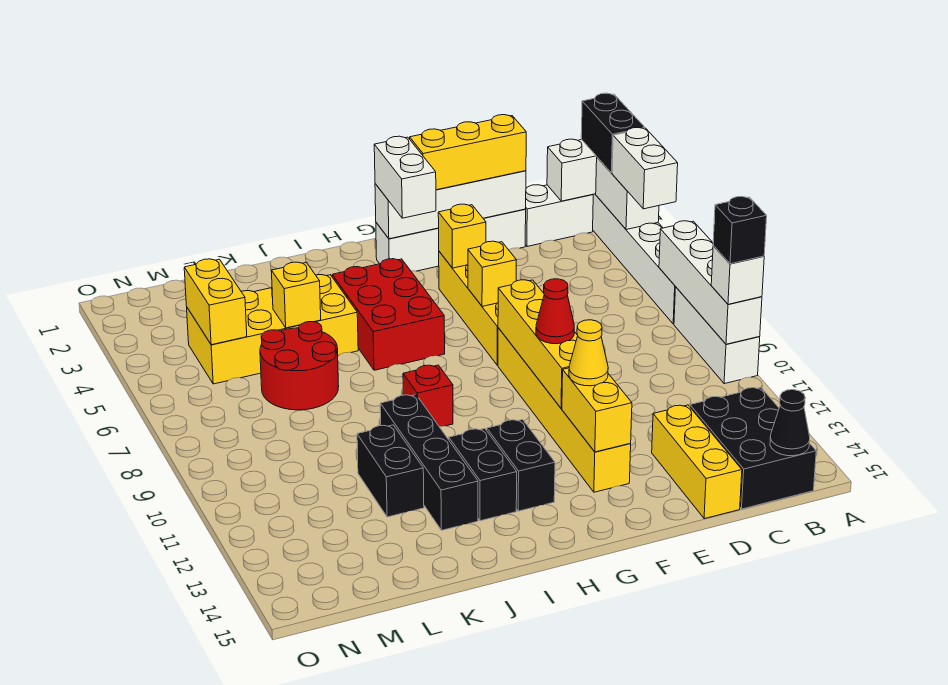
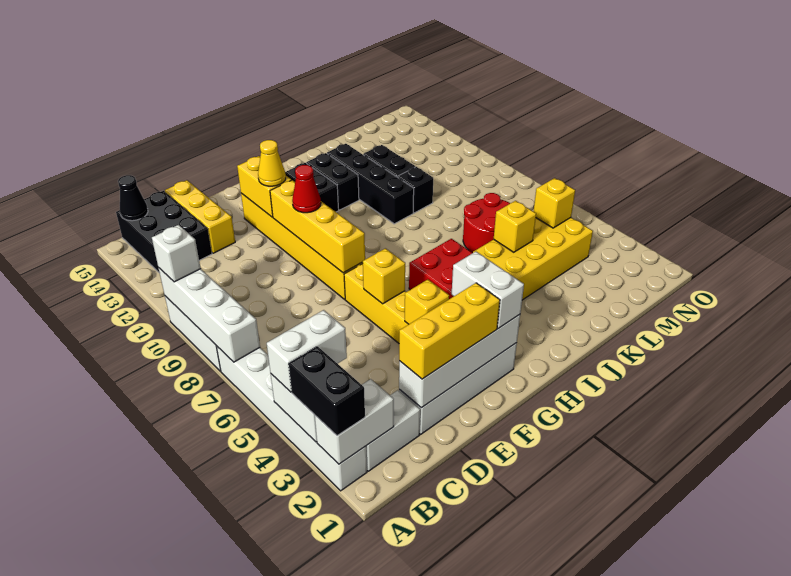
white 1x2 brick [612,128,678,209] -> white 1x2 brick turned to [267,310,347,392]
black 1x1 brick [713,197,767,264] -> black 1x1 brick moved to [398,167,433,213]
red 1x1 brick [403,365,453,426] -> none
yellow 1x2 brick [184,259,247,345] -> yellow 1x1 brick [533,178,575,228]

